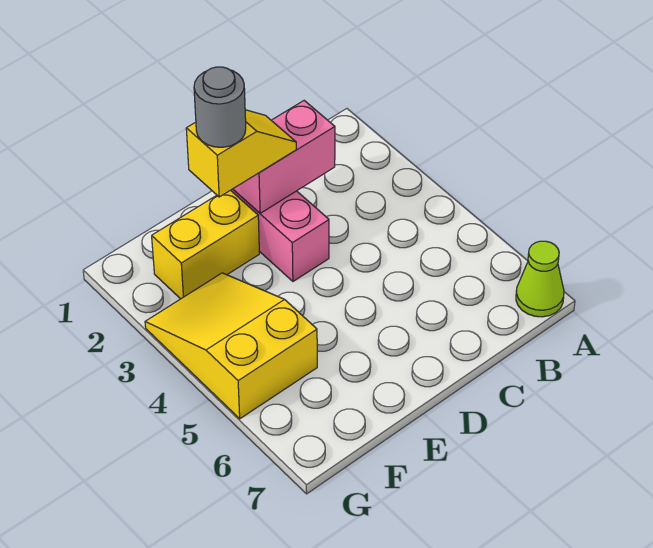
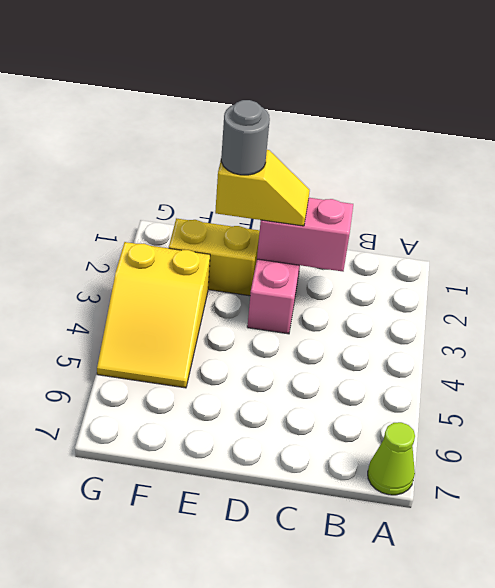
yellow 2x3 slope [145,273,317,419] -> yellow 2x3 slope turned to [97,242,210,388]

